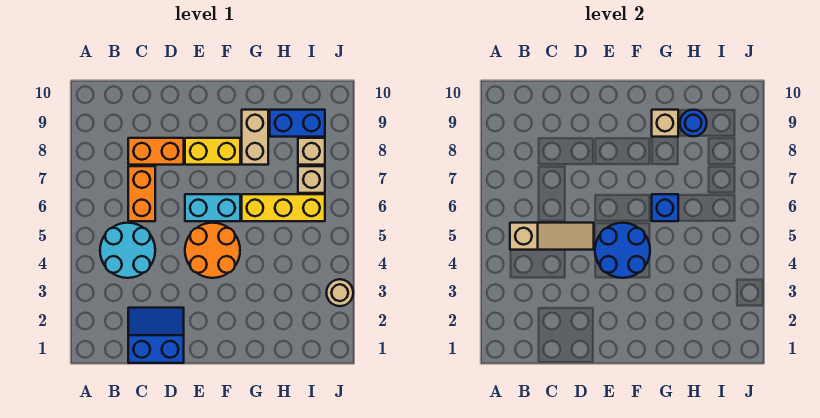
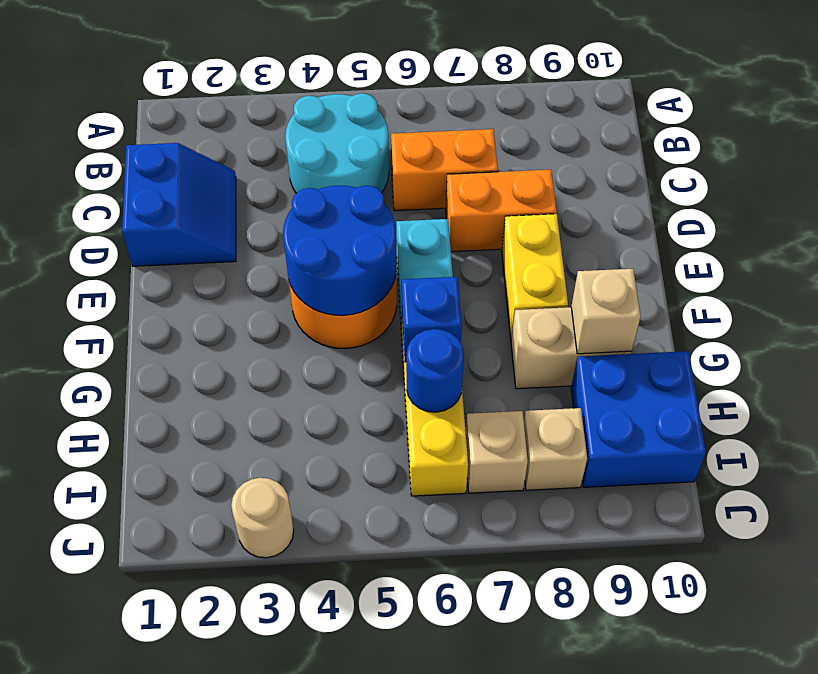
tan 1x3 slope [510,223,594,250] -> none
orange 1x2 brick [128,138,184,165] -> orange 1x2 brick turned to [446,170,557,252]
blue 1x2 brick [270,110,325,137] -> blue 2x2 brick [571,351,706,487]
blue 1x1 round brick [680,110,707,136] -> blue 1x1 round brick moved to [406,329,464,412]

